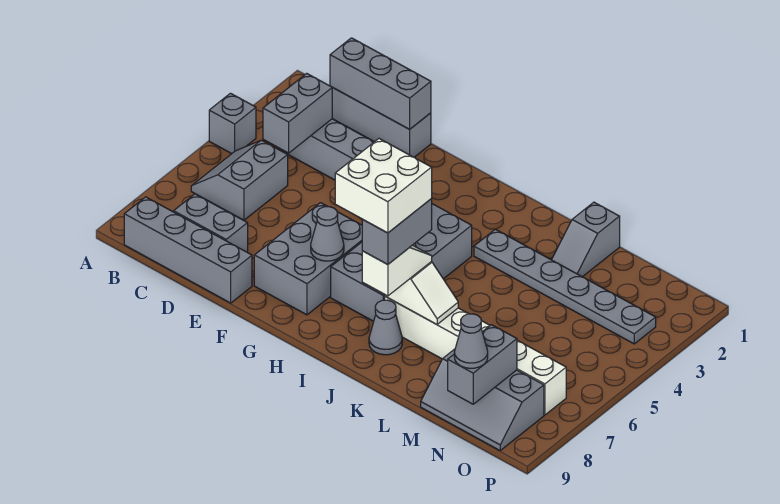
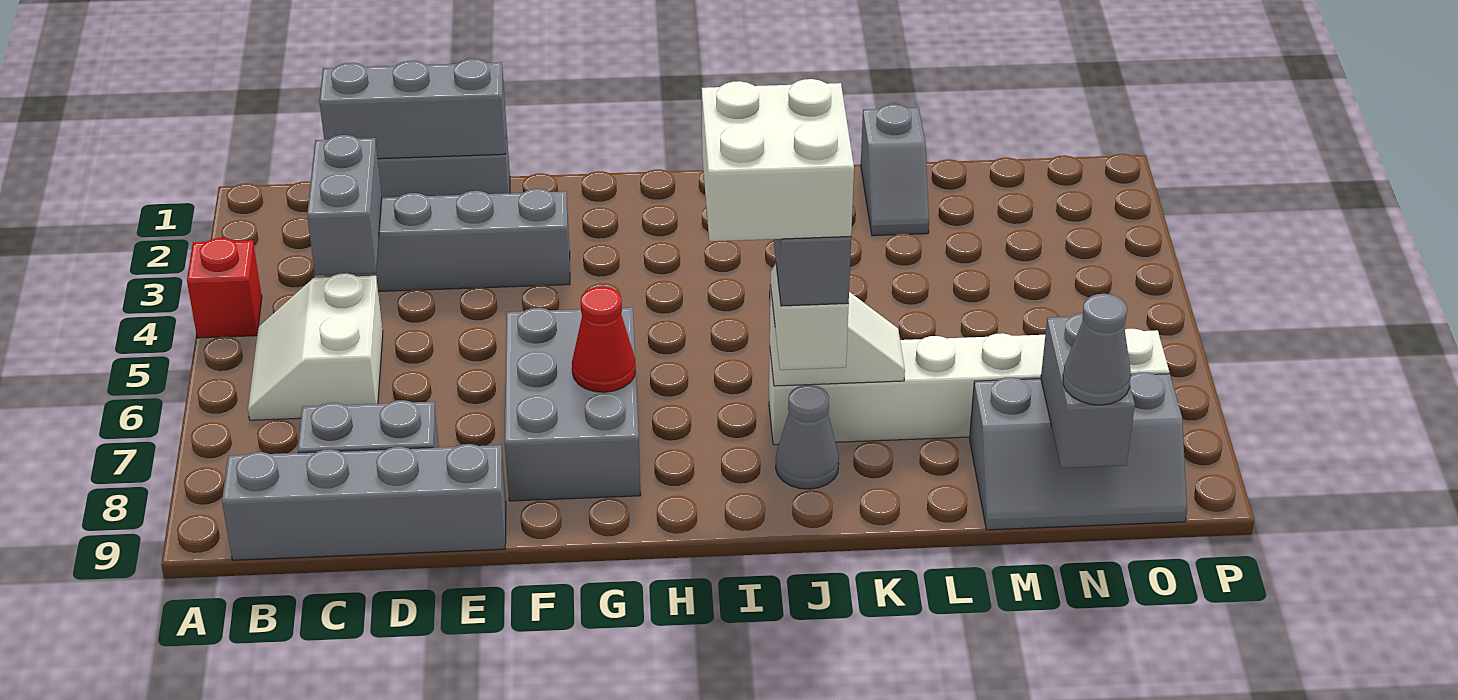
grey 1x1 brick [209,93,256,154] -> red 1x1 brick [187,238,262,338]
grey 2x2 slope [191,140,288,220] -> white 2x2 slope [248,273,383,420]
grey 1x1 cone [311,207,344,261] -> red 1x1 cone [572,287,636,392]
grey 2x4 brick [331,204,472,321] -> none
grey 1x6 plate [474,229,656,344] -> none

